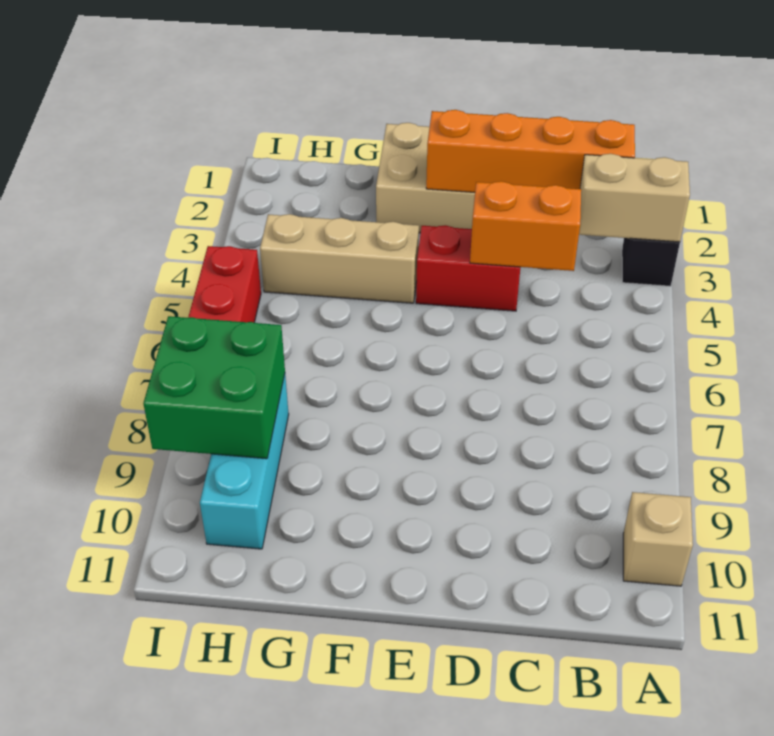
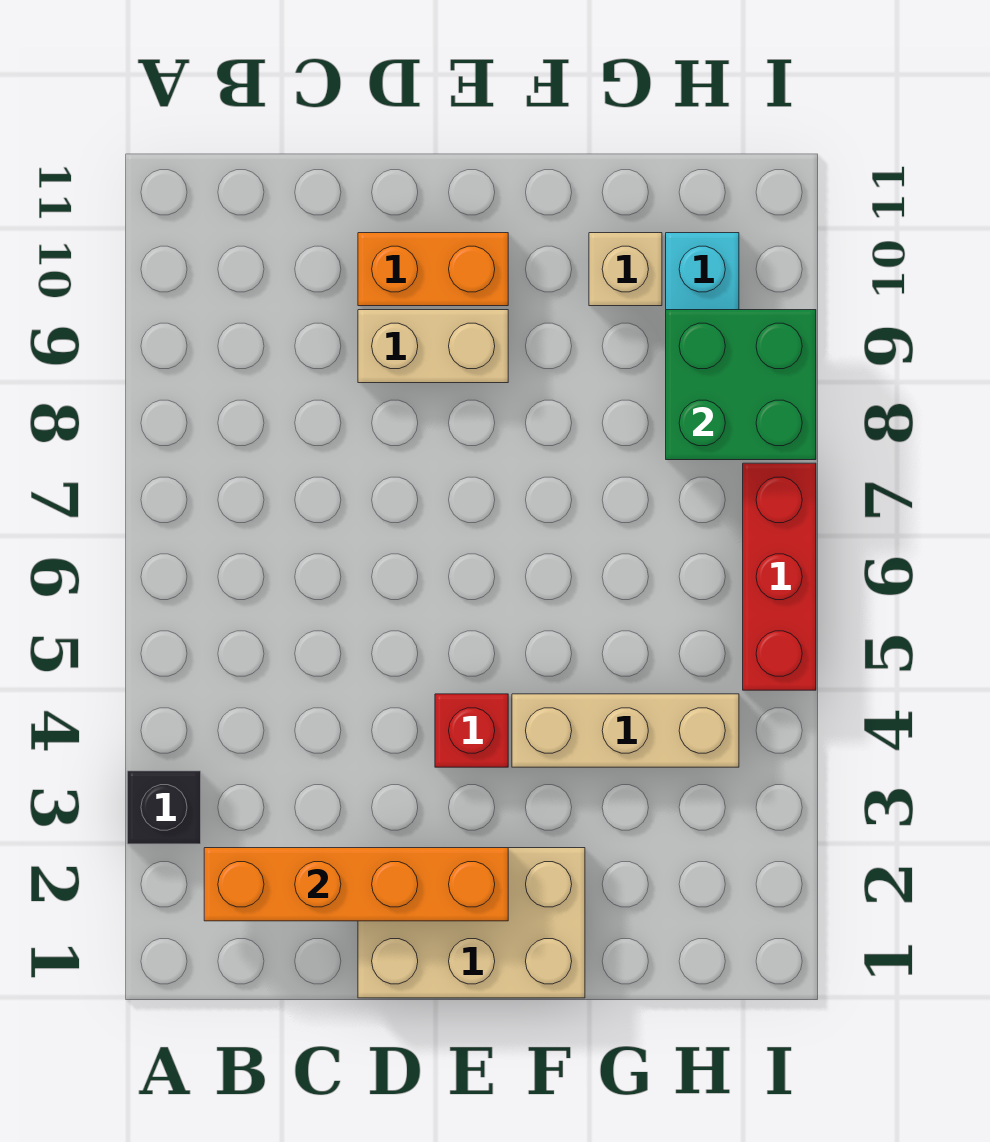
tan 1x2 brick [579,154,690,242] -> tan 1x2 brick moved to [358,310,508,383]
tan 1x1 brick [623,492,693,586] -> tan 1x1 brick moved to [589,233,662,306]
orange 1x2 brick [470,181,581,271] -> orange 1x2 brick moved to [358,233,508,306]
red 1x2 brick [416,225,520,311] -> red 1x1 brick [435,694,508,767]

